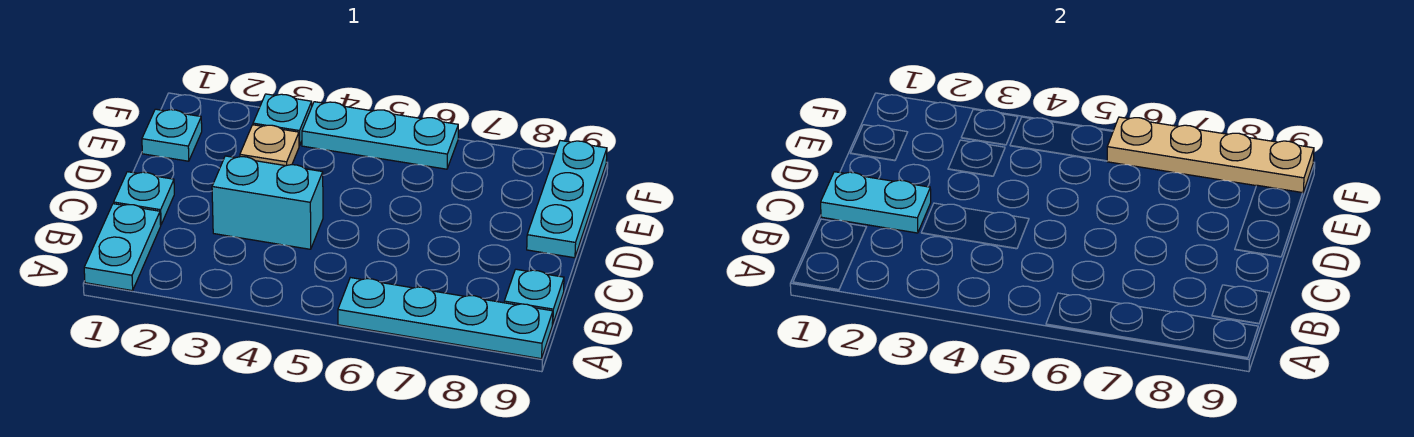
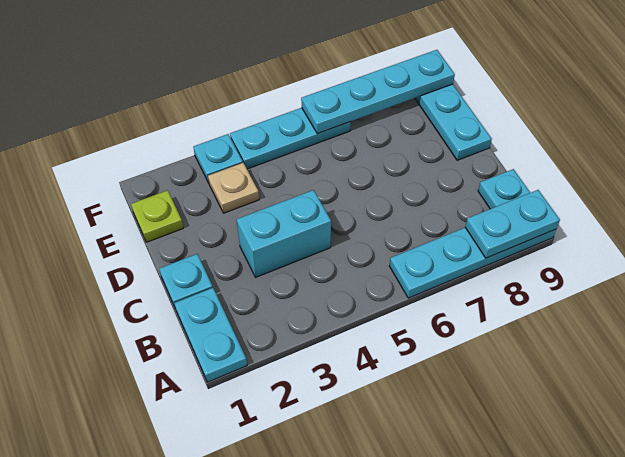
cyan 1x2 plate [821,172,931,233] -> cyan 1x2 plate moved to [465,190,560,258]
cyan 1x1 plate [142,109,202,161] -> lime 1x1 plate [131,190,183,242]
tan 1x4 plate [1107,117,1314,193] -> cyan 1x4 plate [301,50,455,134]

